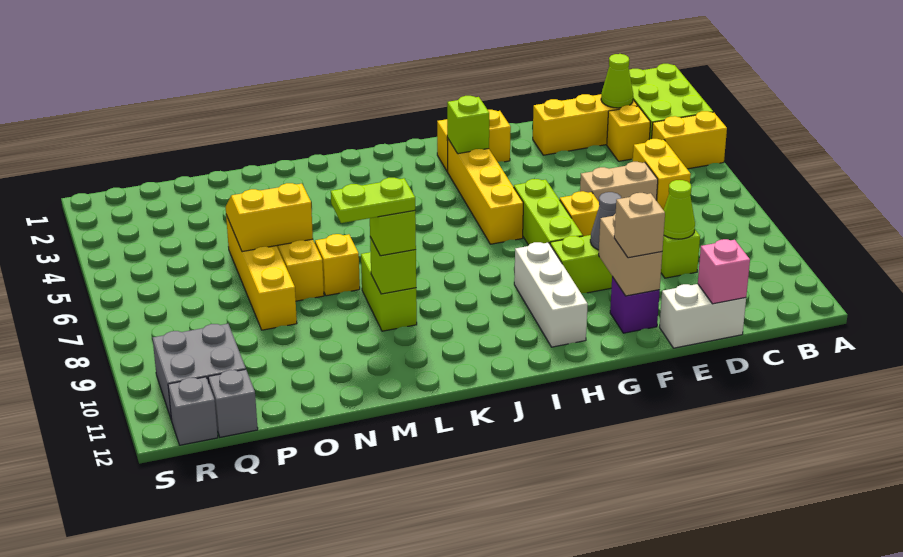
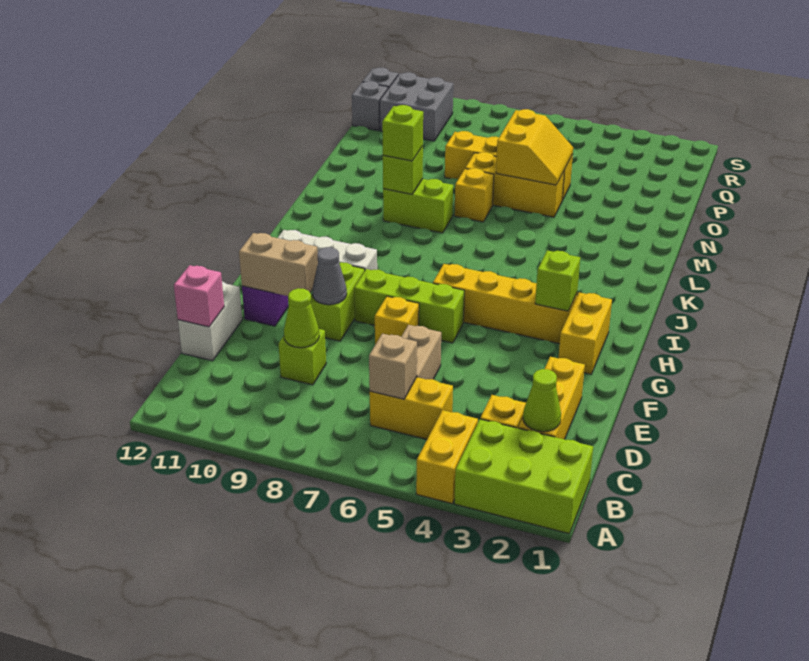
tan 1x1 brick [614,193,665,258] -> tan 1x1 brick moved to [369,334,417,399]
lime 1x2 plate [331,178,415,223] -> none

